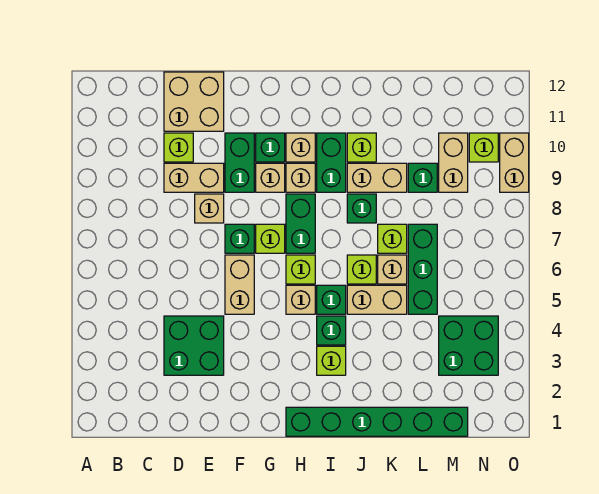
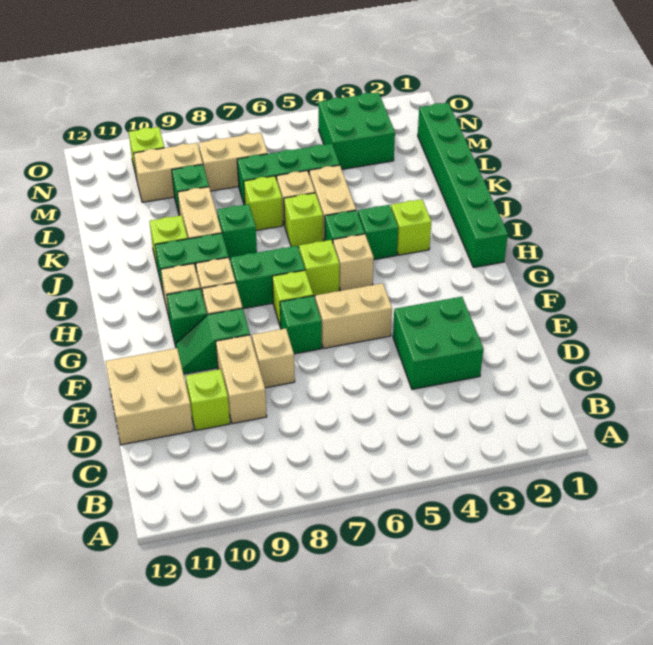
green 1x2 brick [225,133,254,192] -> green 1x2 slope [175,308,250,374]
tan 1x2 brick [500,133,529,192] -> tan 1x2 brick moved to [199,133,268,191]

